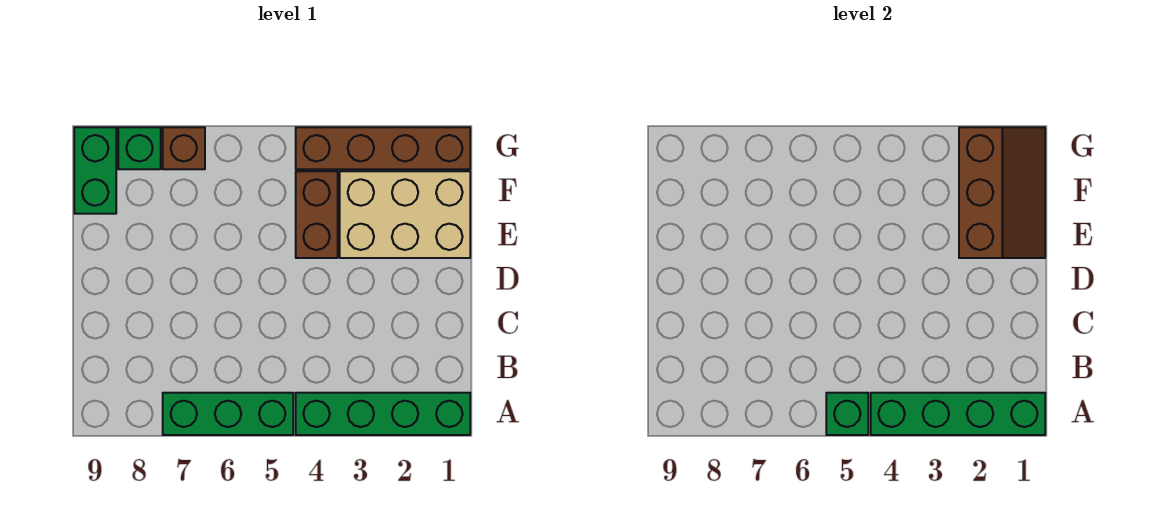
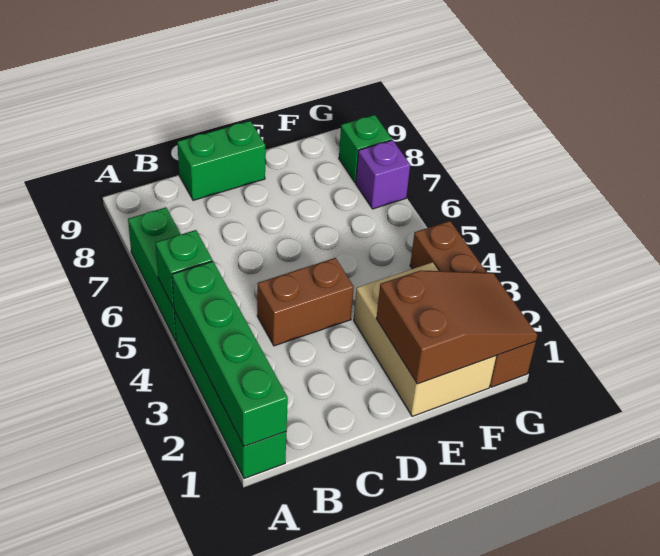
brown 2x3 slope [959,127,1045,258] -> brown 2x3 slope turned to [376,270,537,384]
brown 1x2 brick [296,171,338,258] -> brown 1x2 brick moved to [257,258,354,346]
green 1x2 brick [74,127,116,214] -> green 1x2 brick moved to [177,121,265,200]
brown 1x1 brick [163,127,205,169] -> purple 1x1 brick [356,140,410,209]

